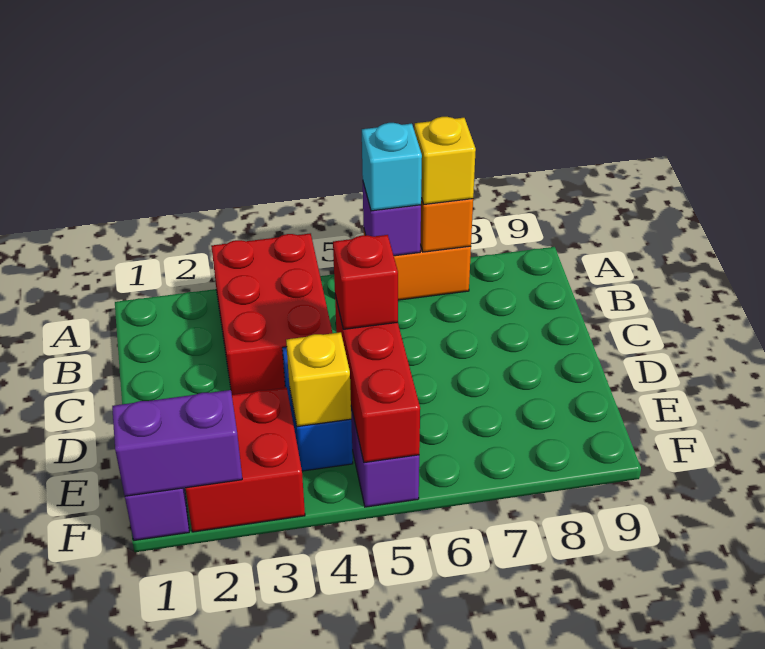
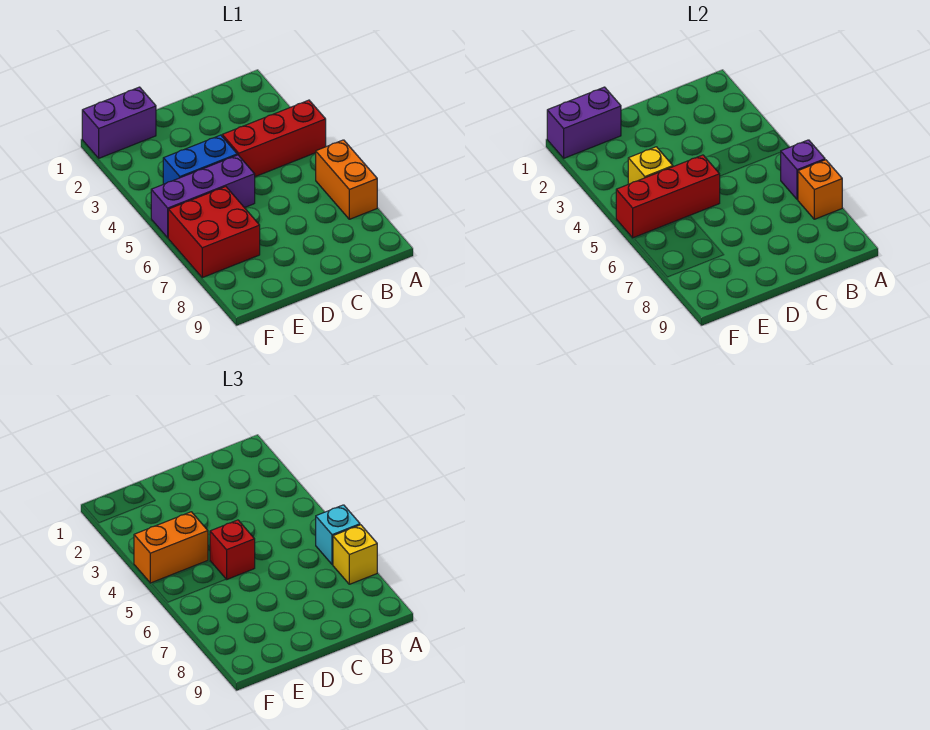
red 2x3 brick [211,233,332,395] -> red 1x3 brick [222,100,326,177]
red 2x2 brick [185,388,305,532] -> red 2x2 brick moved to [168,187,260,278]
none -> orange 1x2 brick [134,512,208,583]
purple 1x2 brick [112,390,242,496] -> purple 1x2 brick turned to [547,87,621,158]

